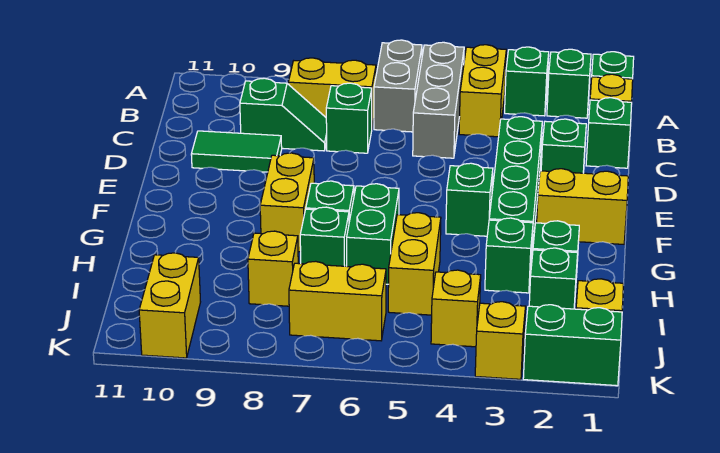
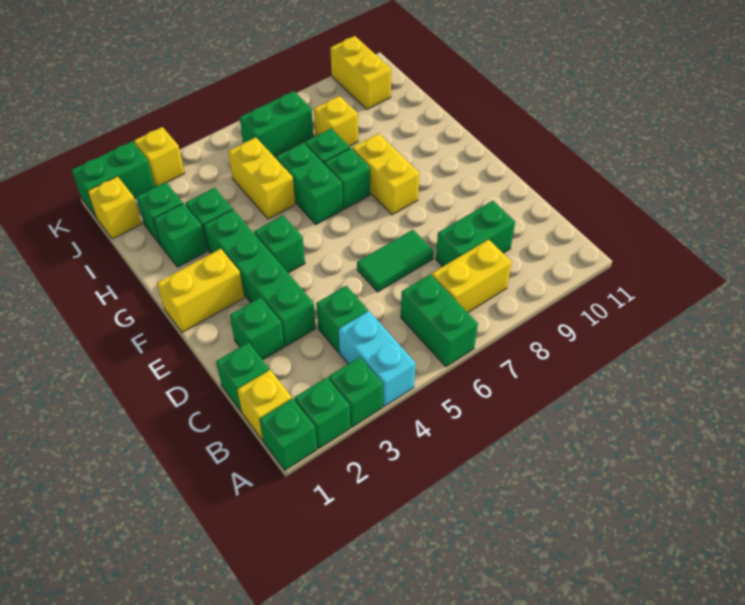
yellow 1x2 brick [459,45,506,137] -> cyan 1x2 brick [339,311,416,406]
grey 1x3 brick [413,42,464,158] -> none
grey 1x2 brick [374,40,422,132] -> green 1x2 brick [401,274,478,367]
green 1x1 brick [326,83,372,153] -> green 1x1 brick moved to [316,286,368,353]
green 1x2 slope [240,78,327,151] -> green 1x2 brick [436,201,515,267]
green 1x2 tile [191,131,282,172] -> green 1x2 tile moved to [357,230,434,292]
yellow 1x1 brick [431,270,481,347] -> none
yellow 1x2 brick [289,261,386,341] -> green 1x2 brick [240,91,313,157]

